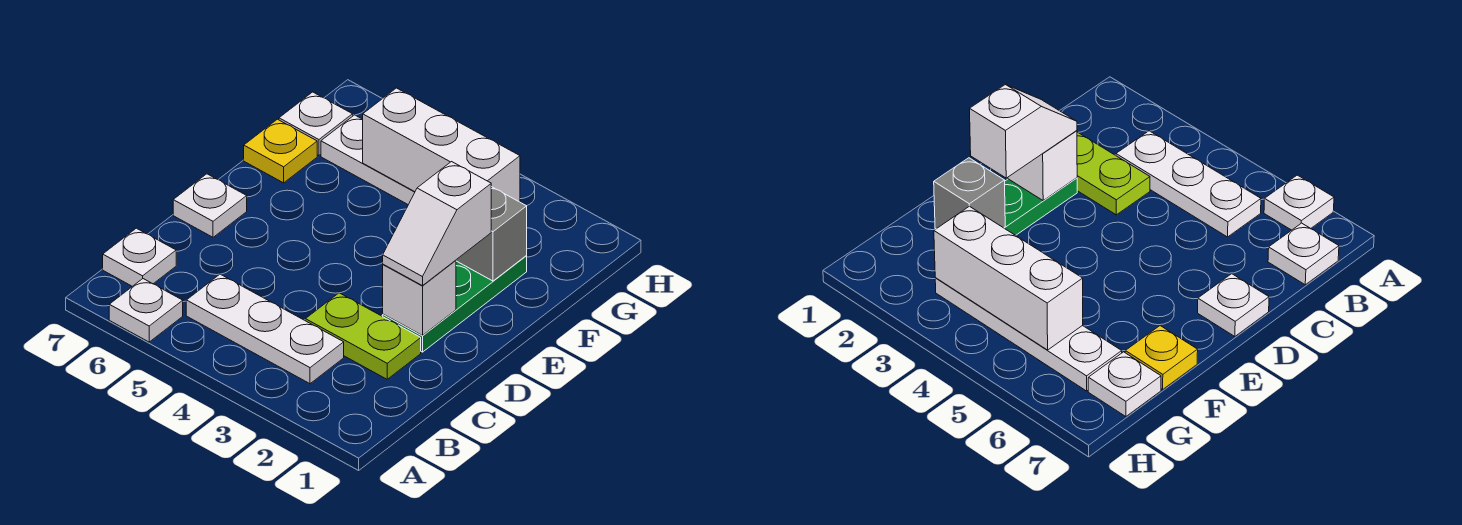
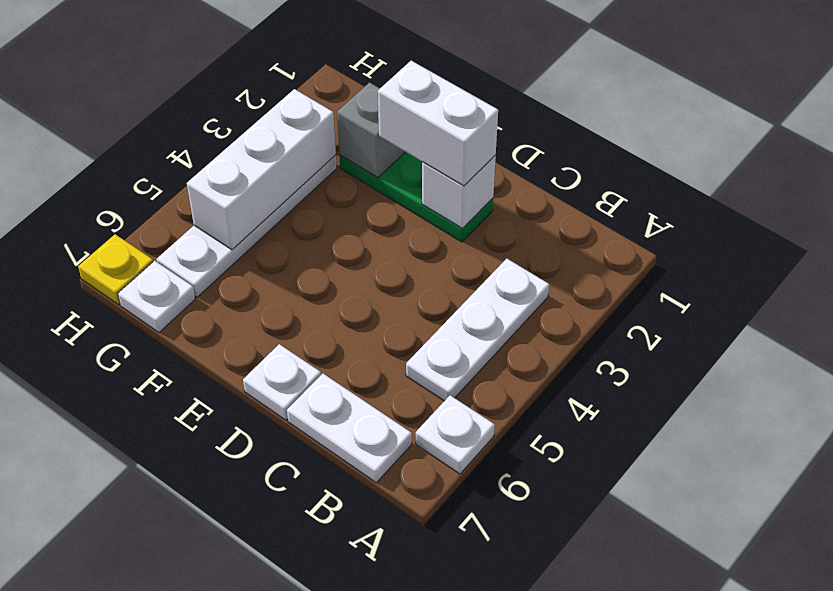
white 1x1 plate [103,228,176,286] -> white 1x2 plate [287,374,412,482]
lime 1x2 plate [306,293,421,379] -> none
white 1x2 slope [383,162,491,286] -> white 1x2 brick [378,61,498,186]
yellow 1x1 plate [244,119,317,183] -> yellow 1x1 plate moved to [78,234,153,305]

